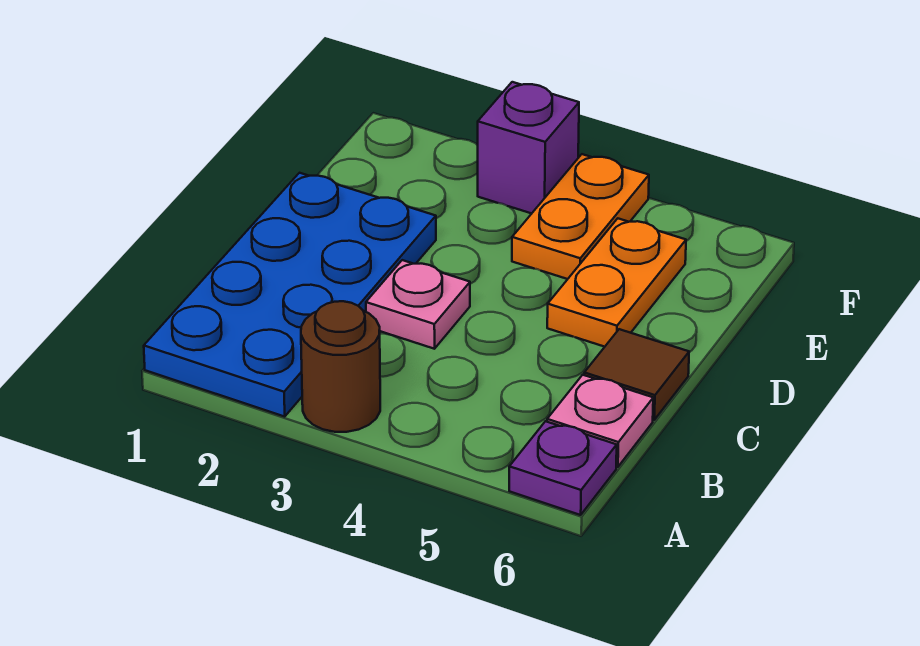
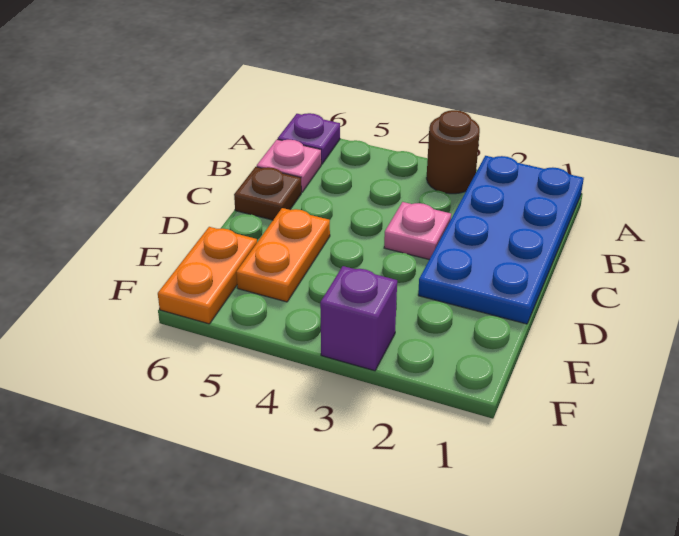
brown 1x1 tile [584,329,689,420] -> brown 1x1 plate [234,167,301,220]
orange 1x2 plate [512,154,649,279] -> orange 1x2 plate moved to [158,227,257,324]

